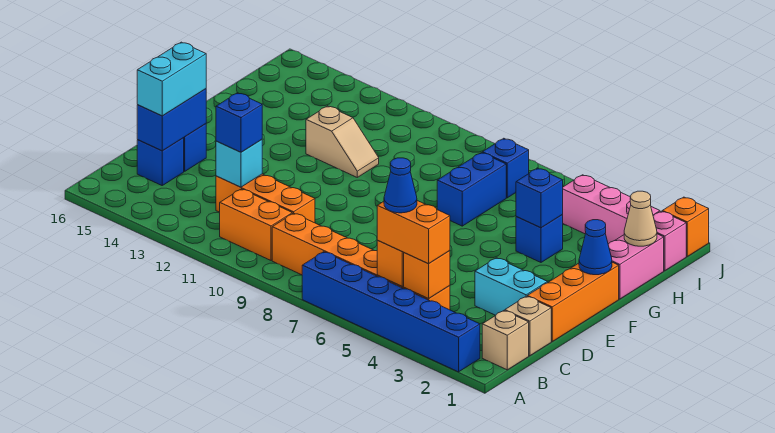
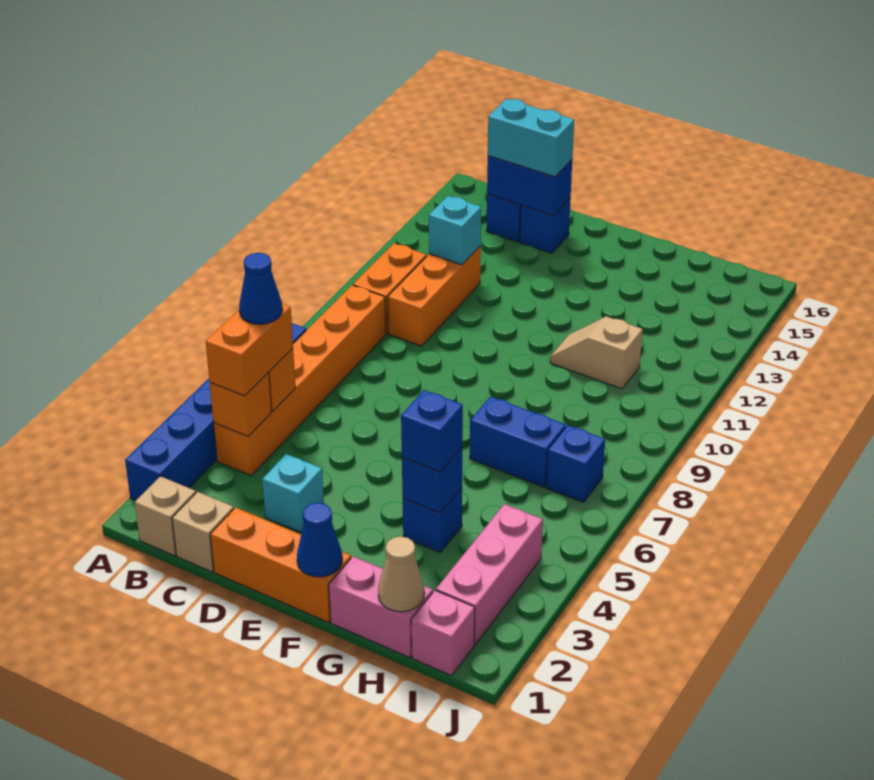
blue 1x1 brick [216,93,262,152] -> blue 1x1 brick moved to [401,390,463,472]
cyan 1x2 brick [475,258,548,315] -> cyan 1x1 brick [262,454,324,532]
tan 1x2 slope [306,106,379,177] -> tan 1x2 slope turned to [550,316,643,389]
orange 1x1 brick [662,197,709,256] -> none

